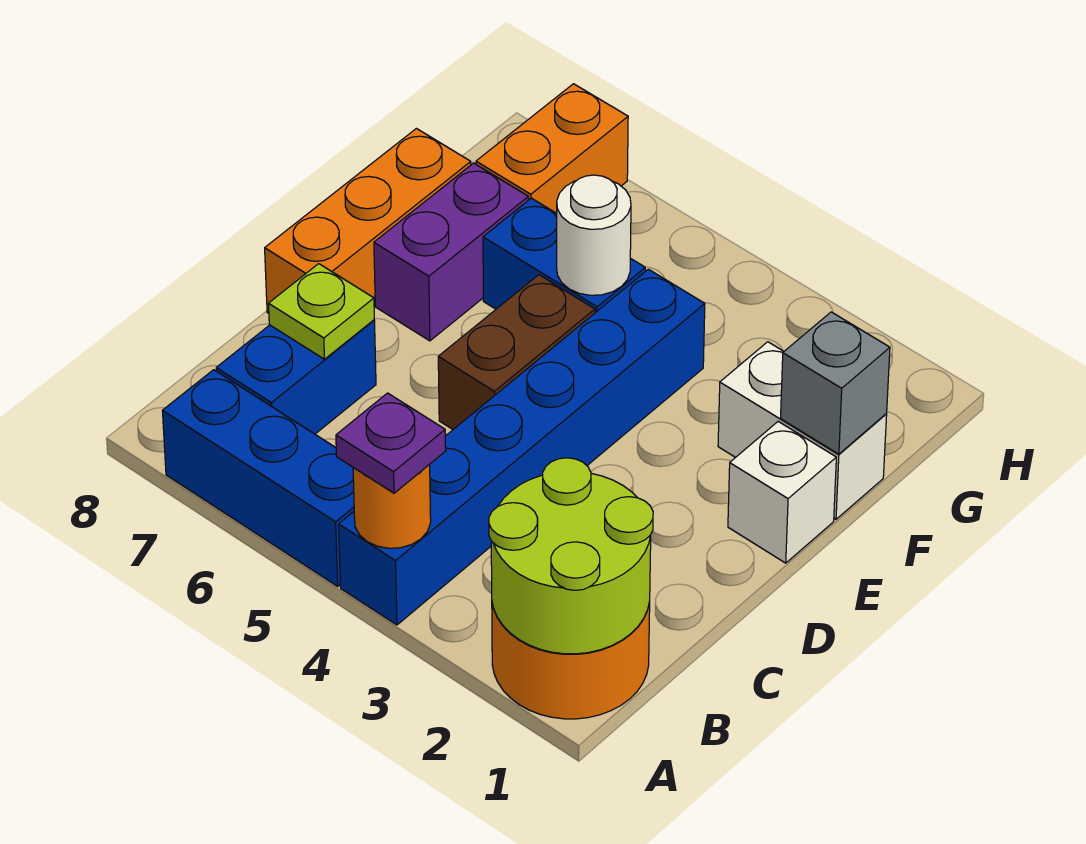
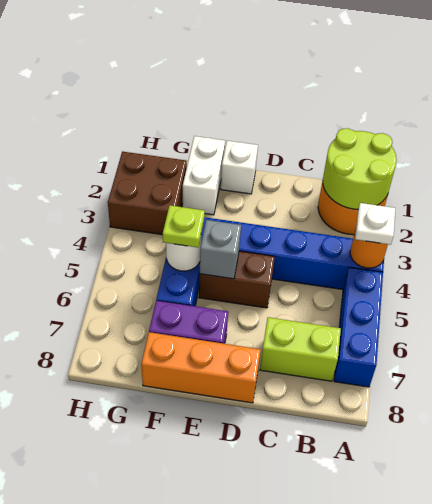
purple 1x1 plate [336,393,446,493] -> white 1x1 plate [355,203,395,245]
blue 1x2 brick [216,320,376,434] -> lime 1x2 brick [260,317,341,381]
lime 1x1 plate [269,264,374,359] -> lime 1x1 plate moved to [163,205,205,247]
grey 1x1 brick [781,312,890,454] -> grey 1x1 brick moved to [200,220,241,279]
none -> brown 2x2 brick [108,151,187,235]
orange 1x2 brick [476,84,628,213] -> none

